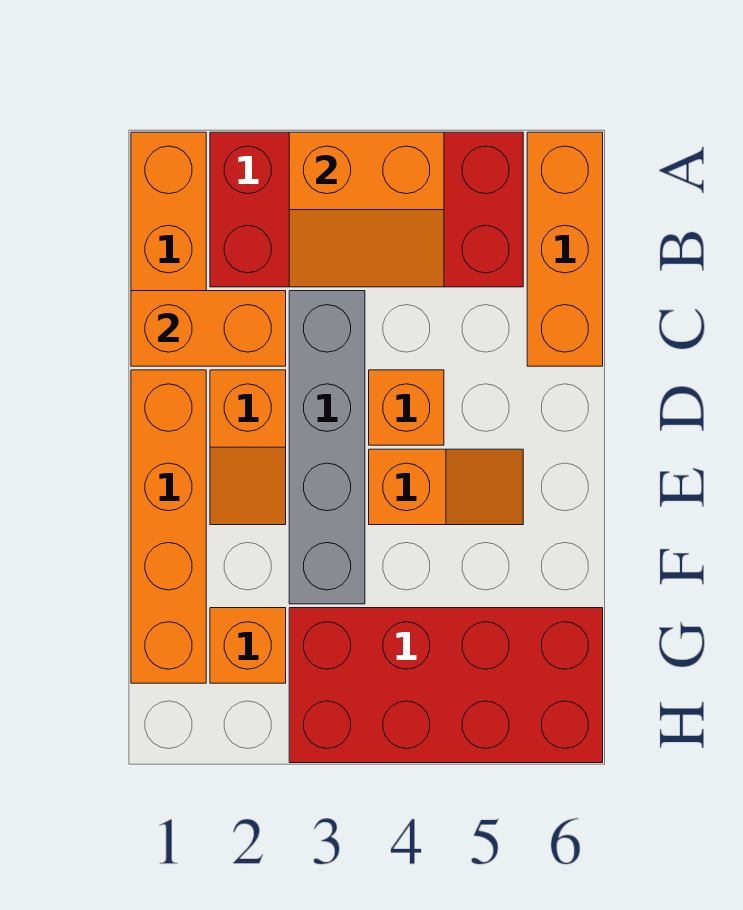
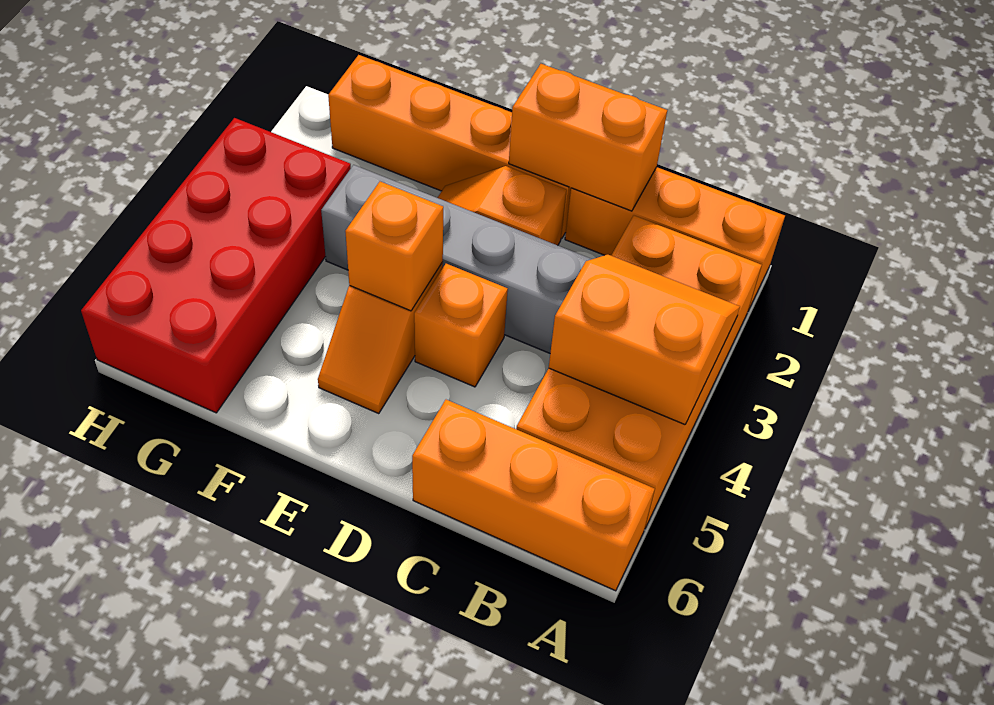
red 2x4 brick [210,132,523,287] -> orange 2x4 brick [516,216,762,528]
orange 2x2 slope [289,132,444,287] -> orange 2x2 slope turned to [549,255,740,424]
orange 1x2 brick [131,291,286,366] -> orange 1x2 brick turned to [509,64,667,211]
orange 1x1 brick [210,608,286,683] -> orange 1x1 brick moved to [345,182,443,311]

